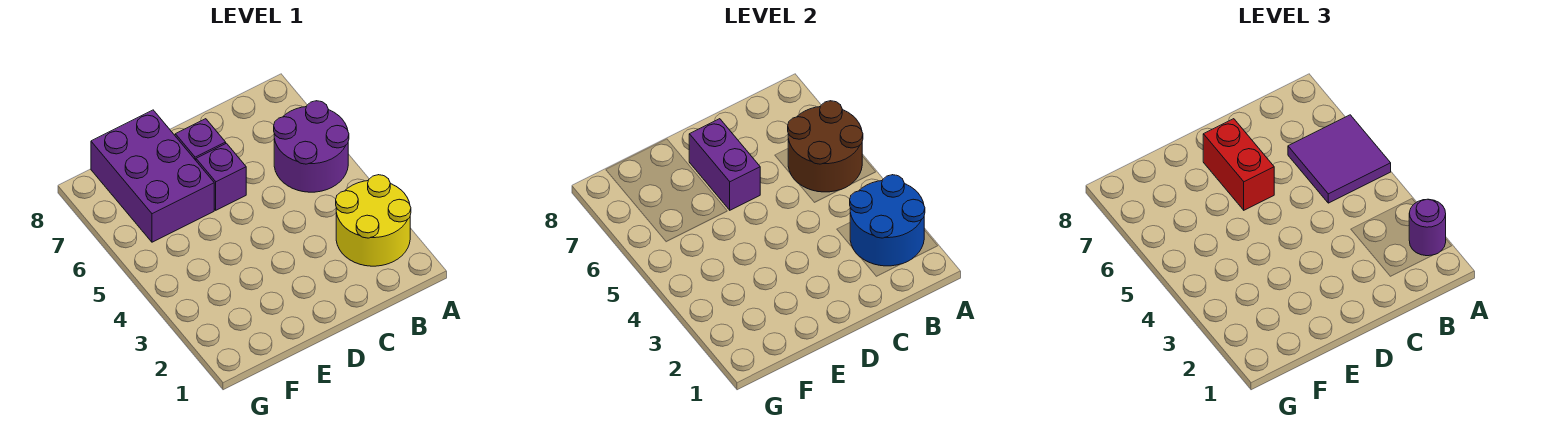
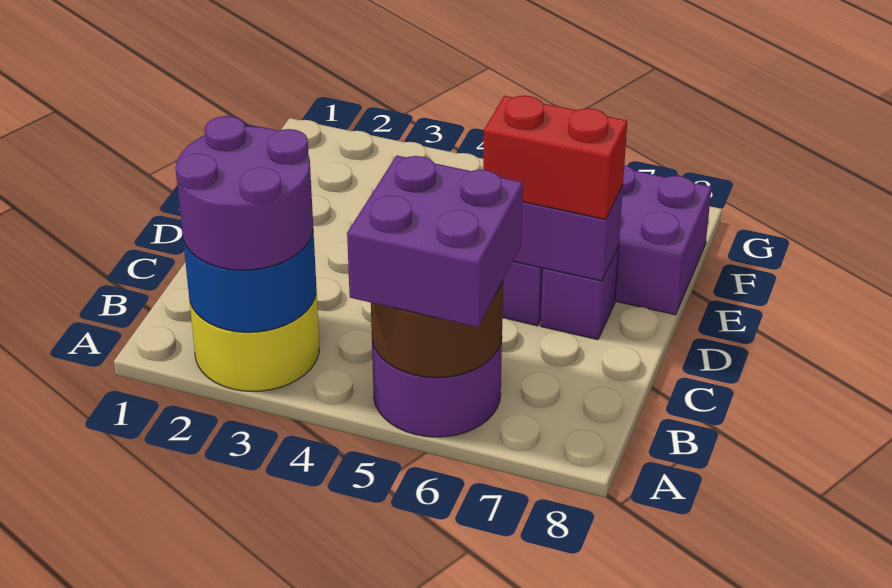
purple 1x1 round brick [1409,199,1446,256] -> purple 2x2 round brick [175,116,313,270]
purple 2x2 tile [1288,115,1391,203] -> purple 2x2 brick [347,155,523,327]

